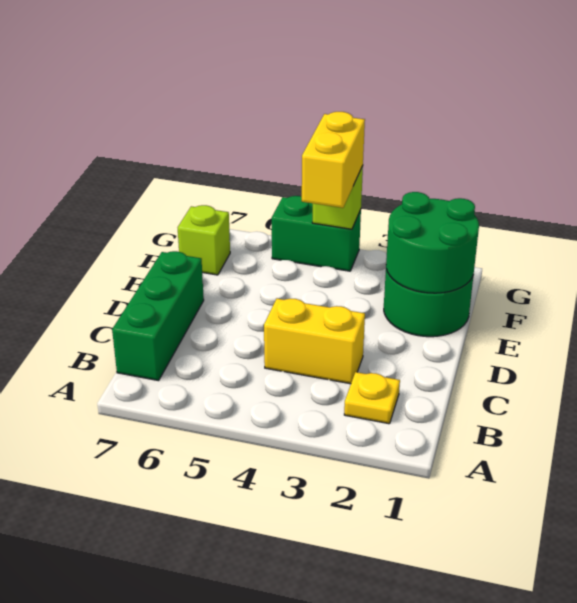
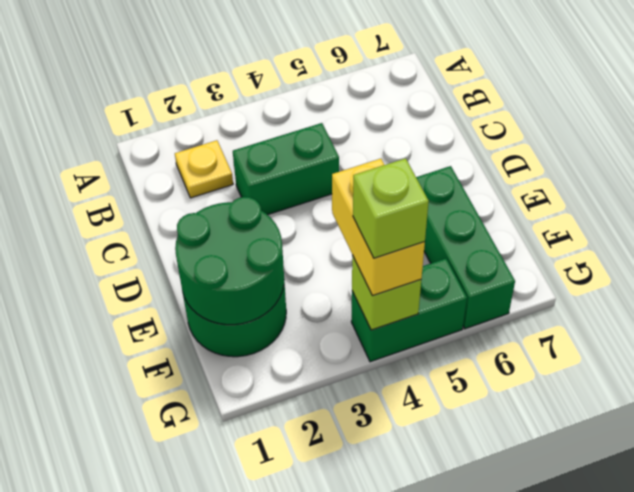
green 1x3 brick [112,251,204,381] -> green 1x3 brick moved to [416,166,515,329]
yellow 1x2 brick [264,298,365,384] -> green 1x2 brick [233,123,339,215]
lime 1x1 brick [178,205,230,275] -> lime 1x1 brick moved to [353,158,429,258]

